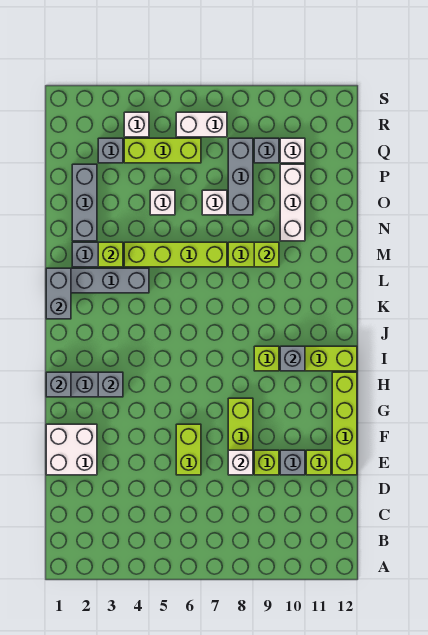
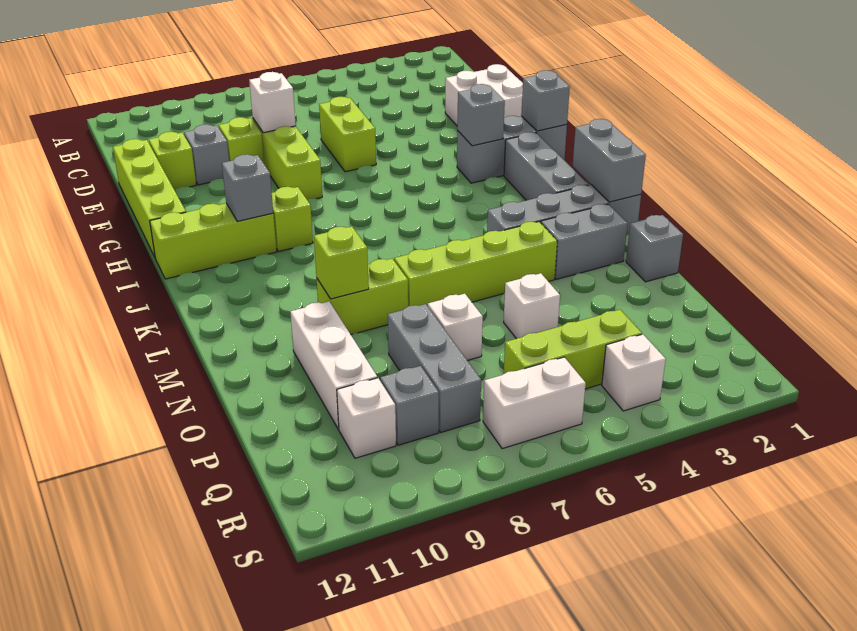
lime 1x1 brick [98,242,123,267] -> none
grey 1x3 brick [72,164,97,241] -> grey 1x3 brick moved to [504,132,588,200]
grey 1x1 brick [98,138,123,163] -> grey 1x1 brick moved to [626,215,683,282]

